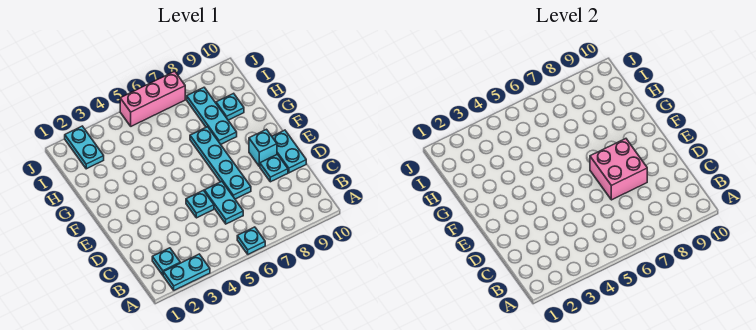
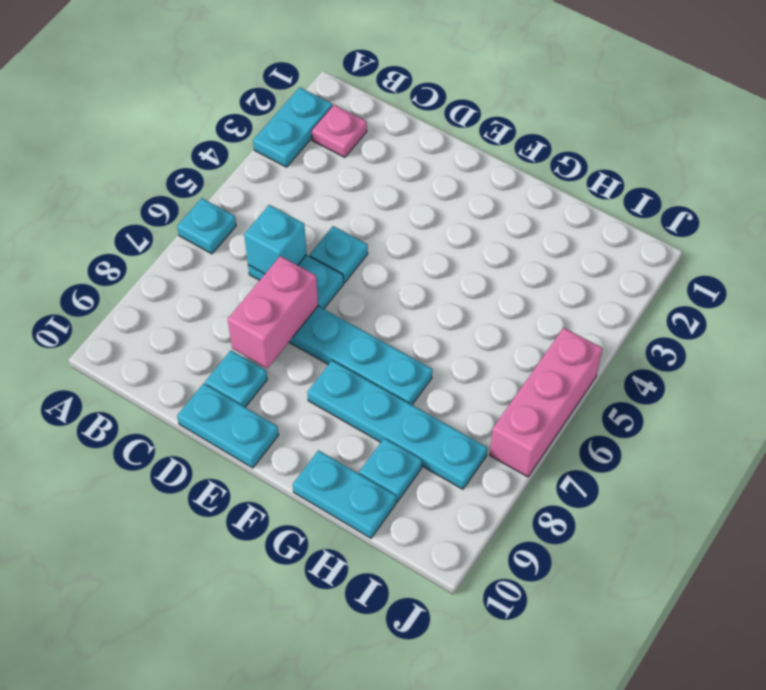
cyan 1x1 plate [152,248,180,275] -> pink 1x1 plate [312,105,367,157]
pink 2x2 brick [590,139,647,200] -> pink 1x2 brick [228,256,318,368]
cyan 1x1 brick [249,129,277,167] -> cyan 1x1 brick moved to [244,205,307,274]
cyan 1x3 plate [187,88,237,144] -> cyan 1x4 plate [307,360,487,489]
cyan 1x2 plate [65,126,104,169] -> cyan 1x2 plate moved to [293,450,396,538]

